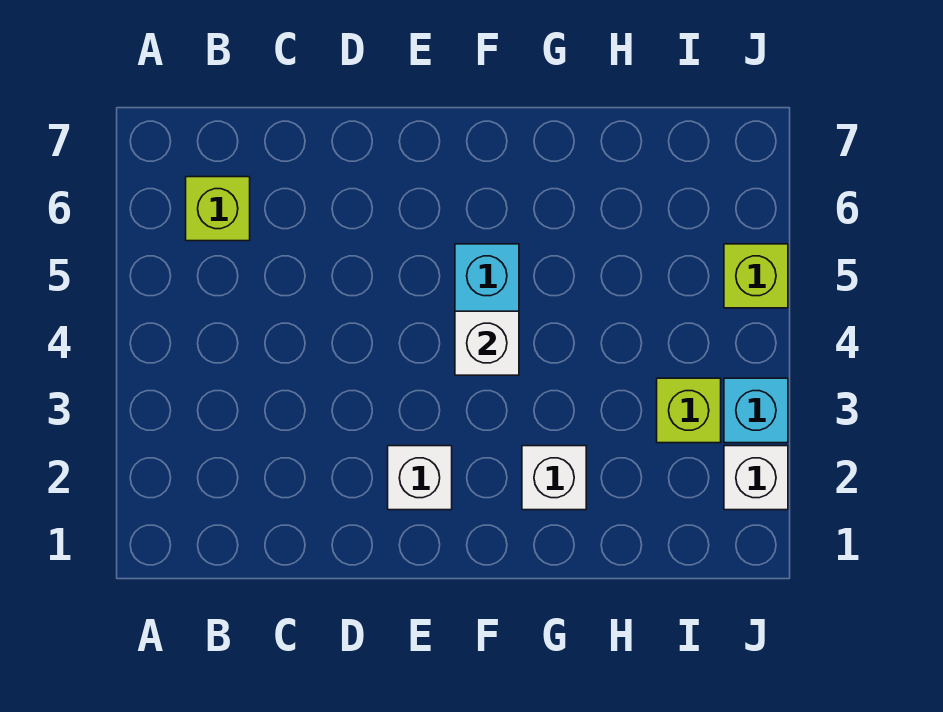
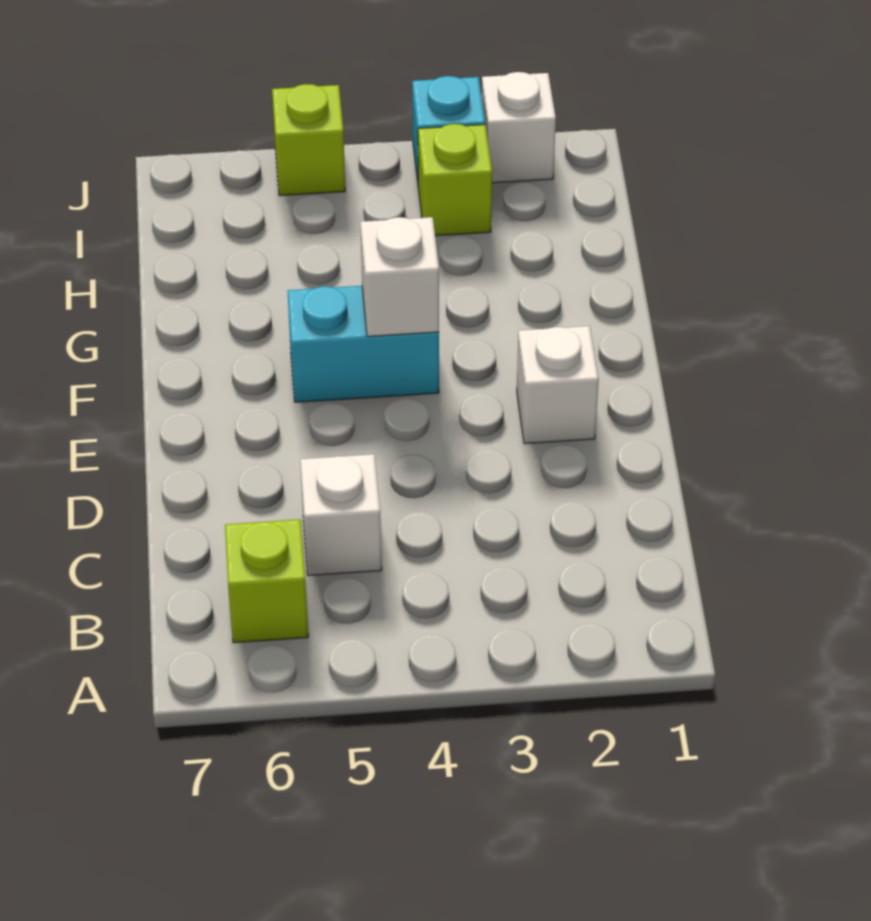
white 1x1 brick [522,446,586,510] -> white 1x1 brick moved to [300,454,382,576]

